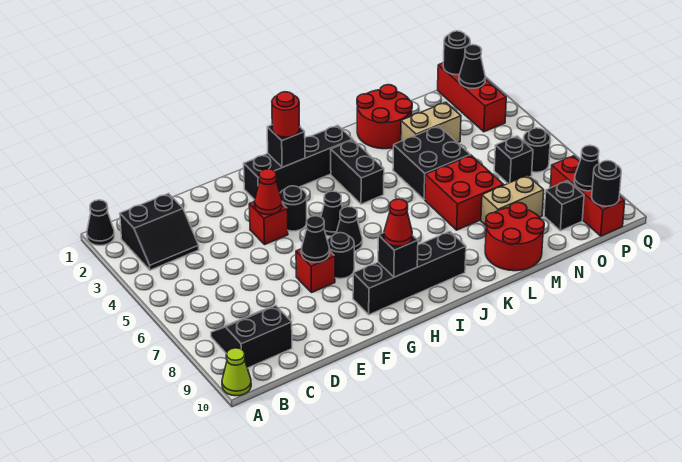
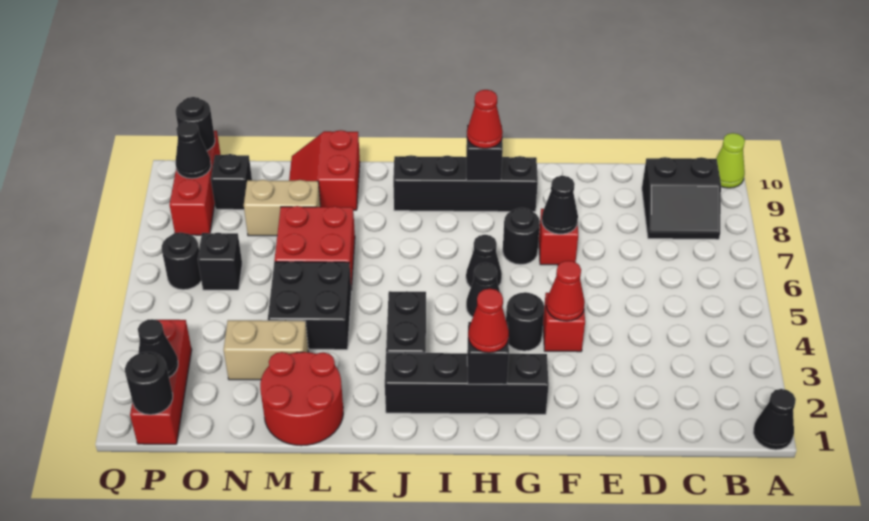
black 2x2 slope [120,193,199,270] -> none
red 1x1 round brick [272,92,300,137] -> red 1x1 cone [468,289,509,353]
red 2x2 round brick [485,202,544,271] -> red 2x2 slope [289,130,360,210]

